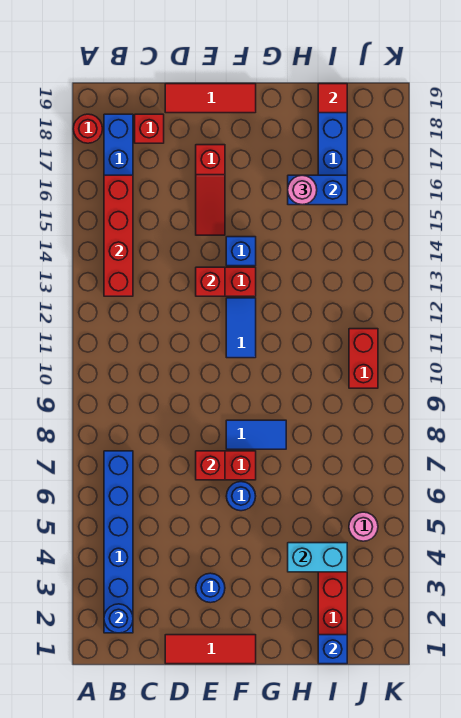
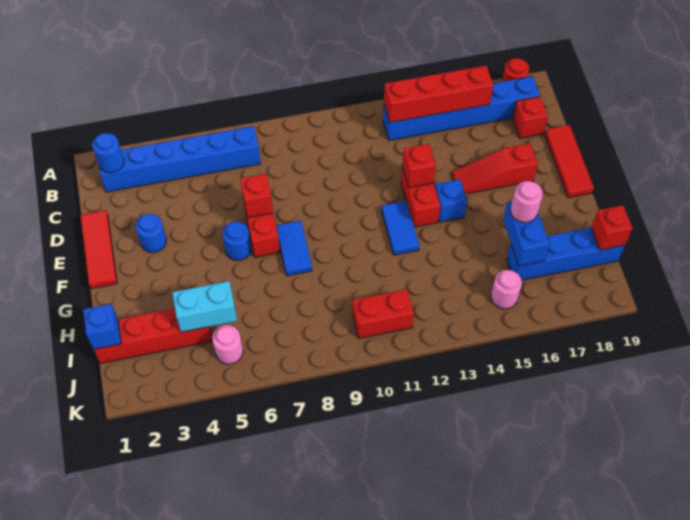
blue 1x2 tile [226,298,256,358] -> blue 1x2 tile turned to [382,201,419,255]
cyan 1x2 brick [288,543,347,572] -> cyan 1x2 brick turned to [172,281,237,332]
red 1x1 tile [318,84,347,113] -> red 1x1 brick [591,205,632,250]
none -> pink 1x1 round brick [491,270,522,309]

